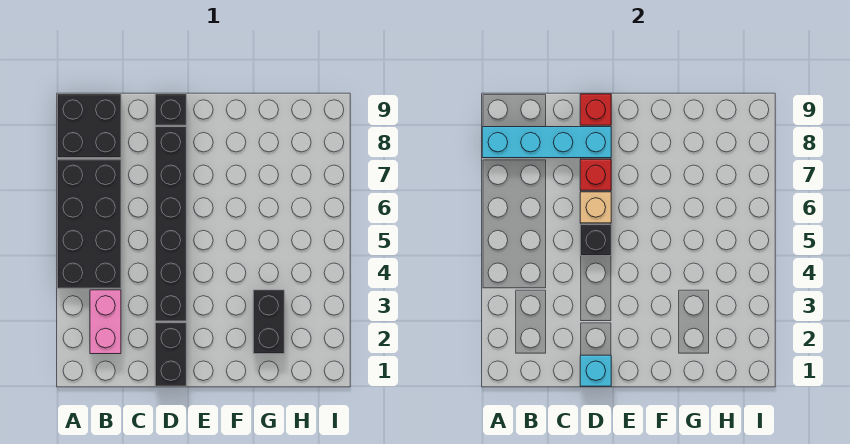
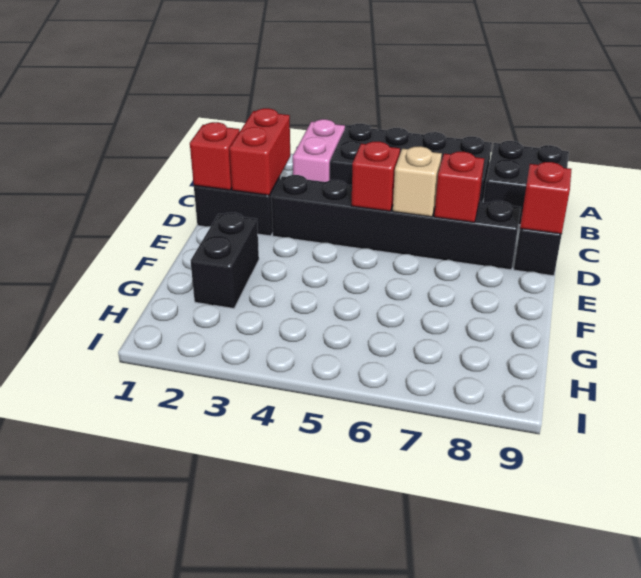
cyan 1x4 brick [482,127,611,158] -> none
pink 1x2 brick [90,290,121,354] -> pink 1x2 brick turned to [293,119,345,182]
none -> red 1x2 brick [229,108,290,195]
cyan 1x1 brick [580,355,611,386] -> red 1x1 brick [190,122,240,190]
black 1x1 brick [580,225,611,256] -> red 1x1 brick [352,142,400,211]
black 1x2 brick [253,290,284,354] -> black 1x2 brick turned to [191,213,259,308]

